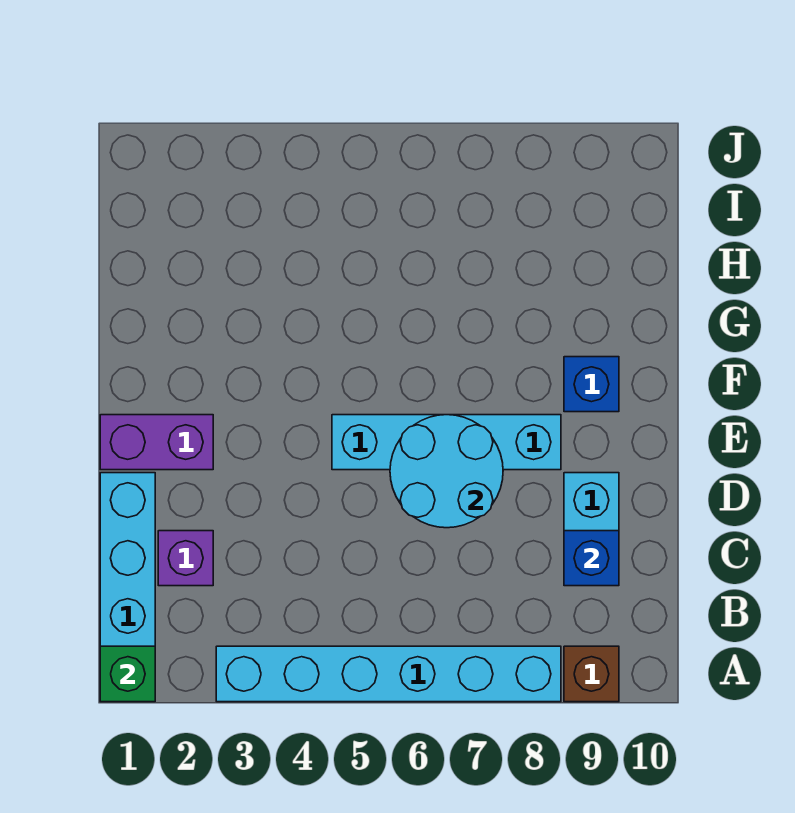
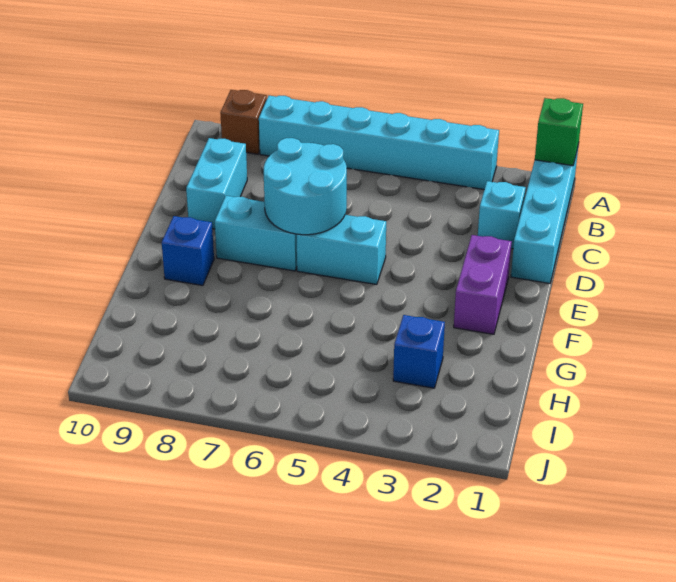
purple 1x1 brick [158,531,213,586] -> cyan 1x1 brick [478,181,526,249]
blue 1x1 brick [564,531,619,586] -> blue 1x1 brick moved to [393,315,445,388]
purple 1x2 brick [100,415,213,470] -> purple 1x2 brick turned to [454,235,512,334]

